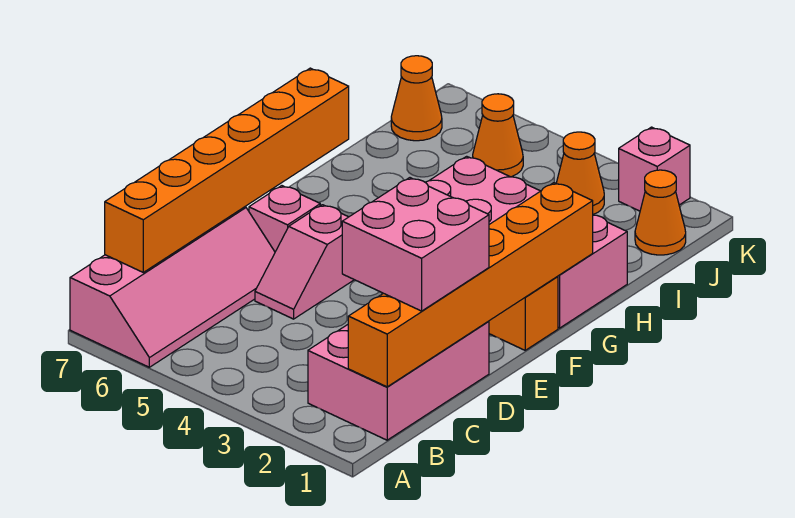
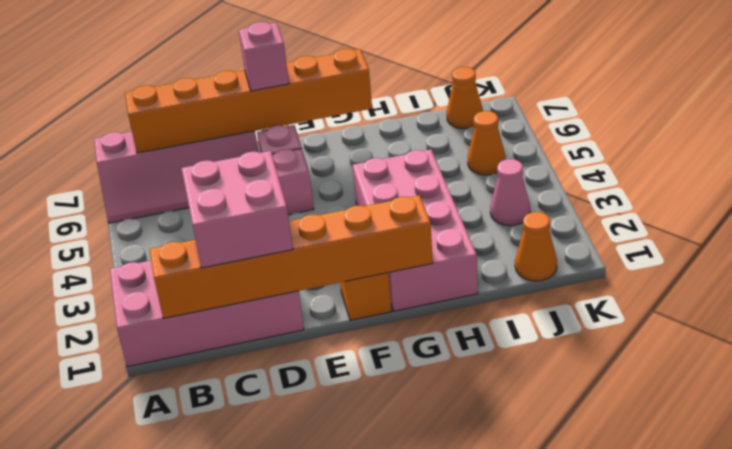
pink 2x3 brick [308,321,489,440] -> pink 2x4 brick [110,261,304,367]
orange 1x1 cone [556,132,604,214] -> pink 1x1 cone [490,159,530,226]
pink 1x1 brick [619,127,690,211] -> pink 1x1 brick moved to [239,22,289,91]

